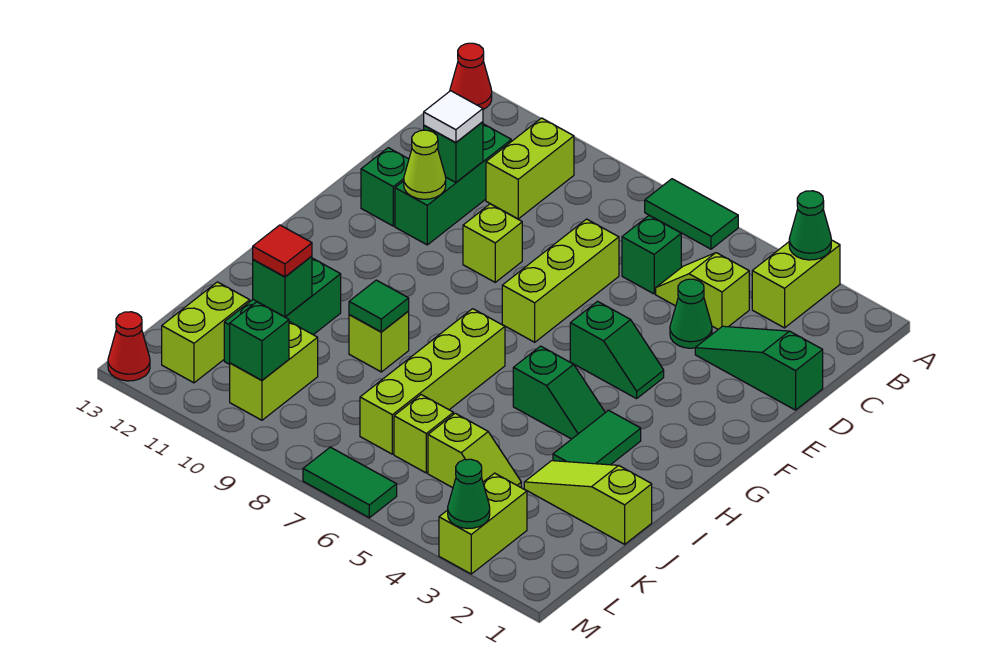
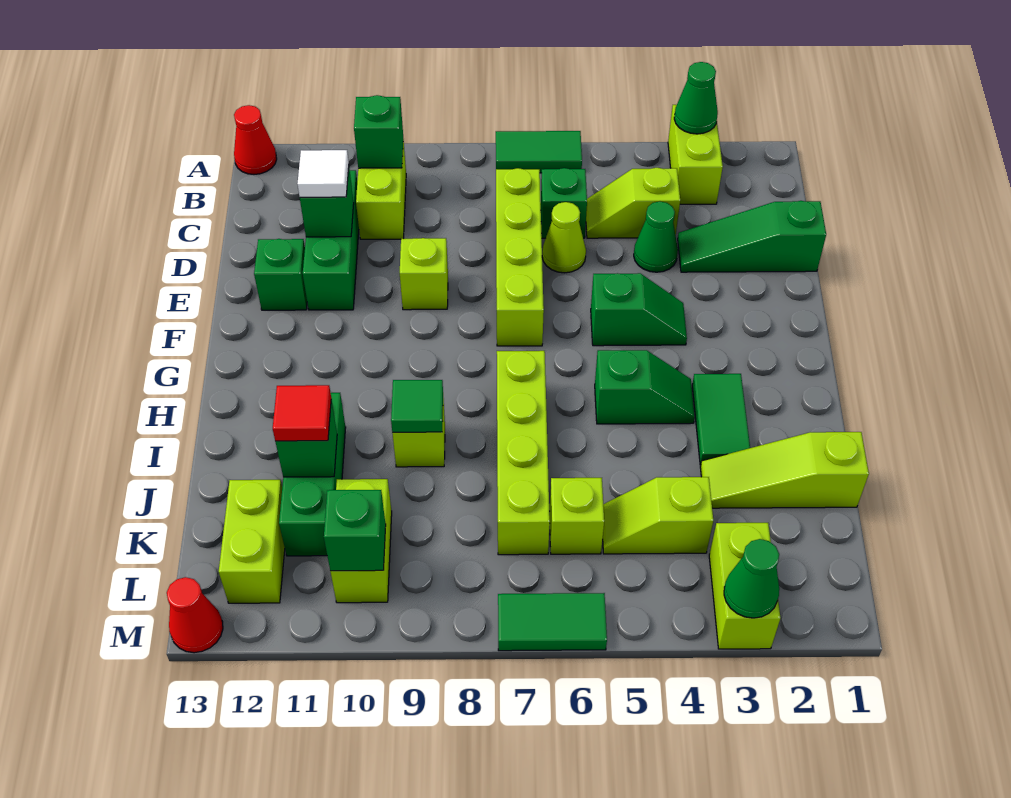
none -> green 1x1 brick [354,95,403,168]
lime 1x3 brick [502,219,619,342] -> lime 1x4 brick [496,168,544,346]
lime 1x1 cone [404,130,446,199] -> lime 1x1 cone moved to [542,202,586,273]
lime 1x2 slope [428,413,521,488] -> lime 1x2 slope turned to [603,477,713,554]

